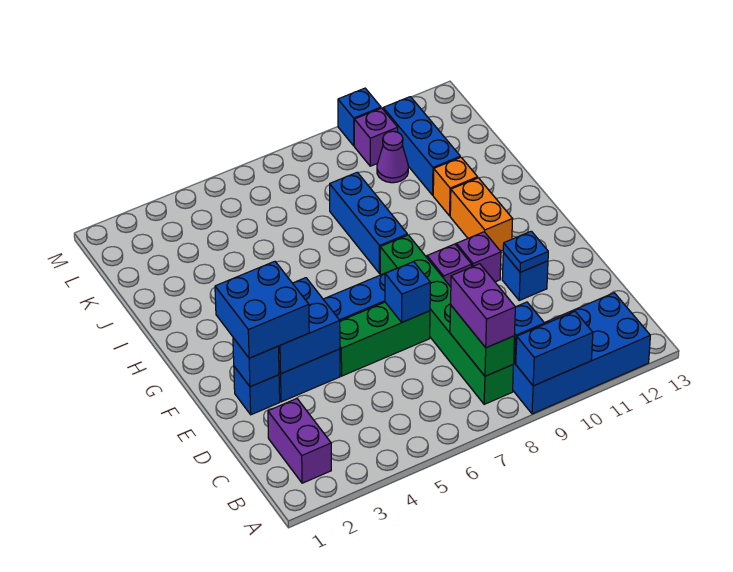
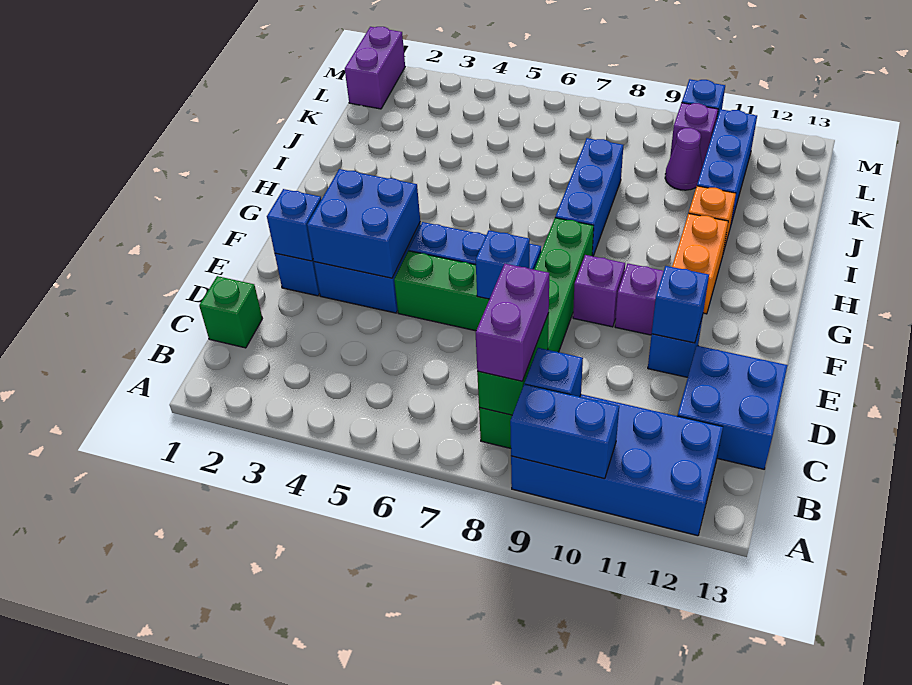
purple 1x2 brick [268,398,331,483] -> purple 1x2 brick moved to [345,27,405,109]
none -> green 1x1 brick [199,276,262,348]
blue 2x2 brick [215,261,309,358] -> blue 2x2 brick moved to [678,346,788,469]
blue 1x1 plate [503,231,548,272] -> blue 1x1 brick [652,266,709,343]

